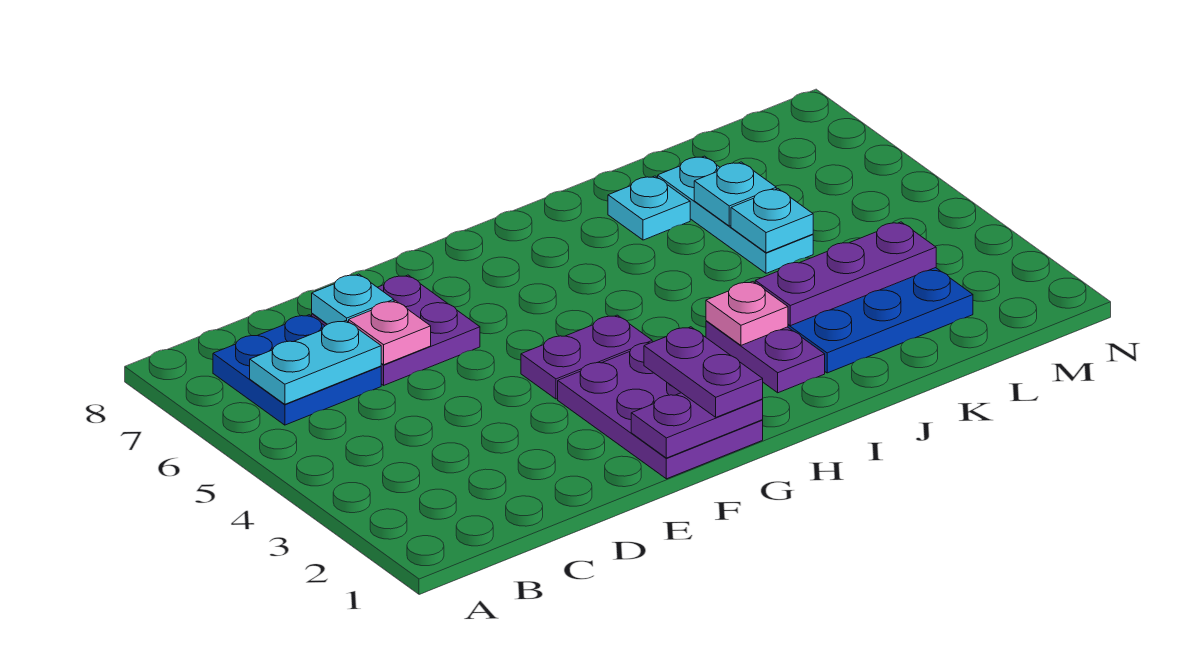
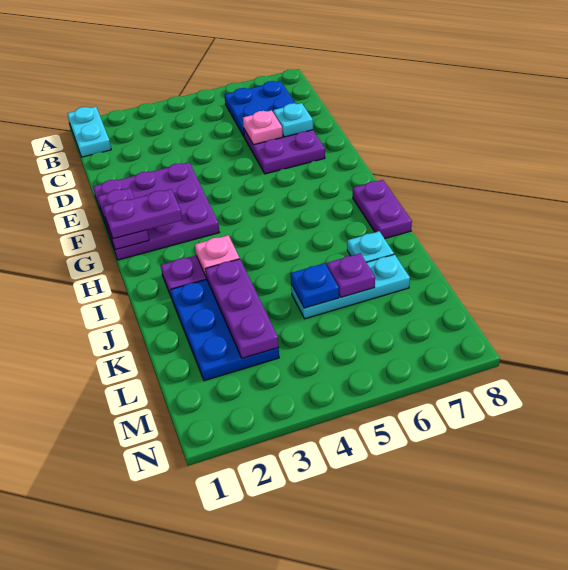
cyan 1x2 plate [250,321,381,404] -> cyan 1x2 plate moved to [67,107,111,157]
purple 2x3 plate [558,343,763,479] -> purple 3x3 plate [93,162,220,260]
purple 1x2 plate [521,315,652,399] -> purple 1x2 plate moved to [353,180,412,239]
cyan 1x1 plate [731,189,813,253] -> blue 1x1 plate [291,263,339,308]
cyan 1x1 plate [694,162,776,226] -> purple 1x1 plate [327,253,375,297]

